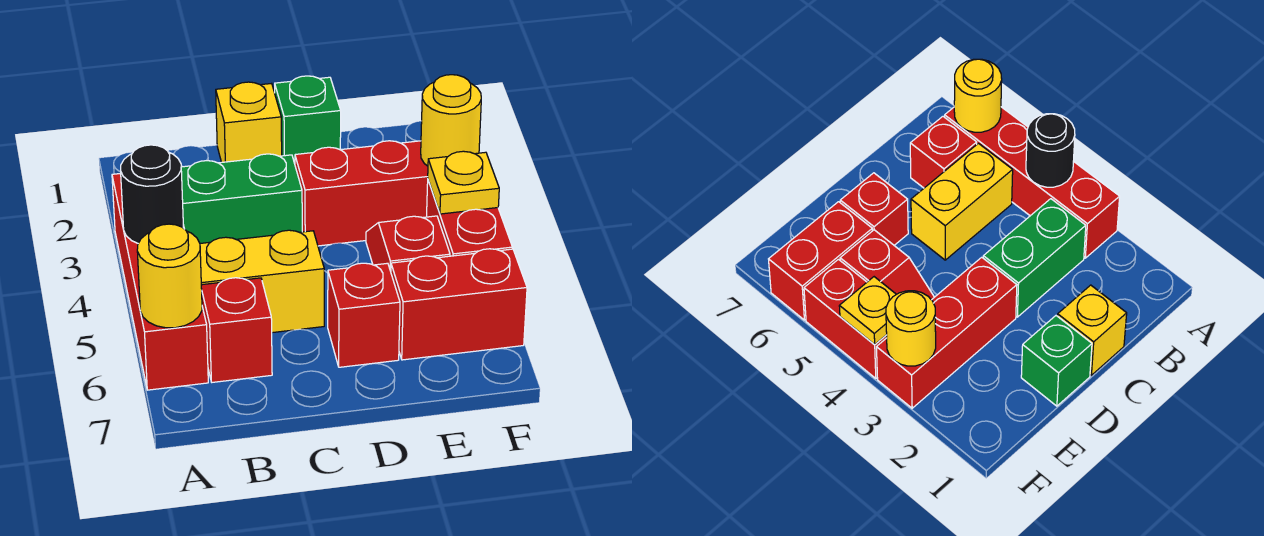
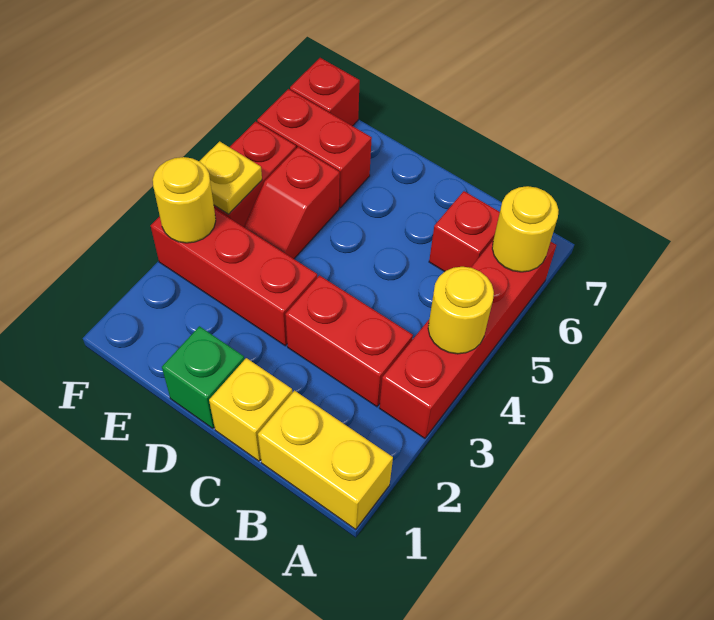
black 1x1 round brick [121,145,183,243] -> yellow 1x1 round brick [428,267,494,354]
green 1x2 brick [181,154,302,243] -> red 1x2 brick [285,276,413,407]
yellow 1x2 brick [200,230,324,333] -> yellow 1x2 brick moved to [258,391,393,529]
red 1x1 brick [328,263,400,367] -> red 1x1 brick moved to [290,58,360,126]

